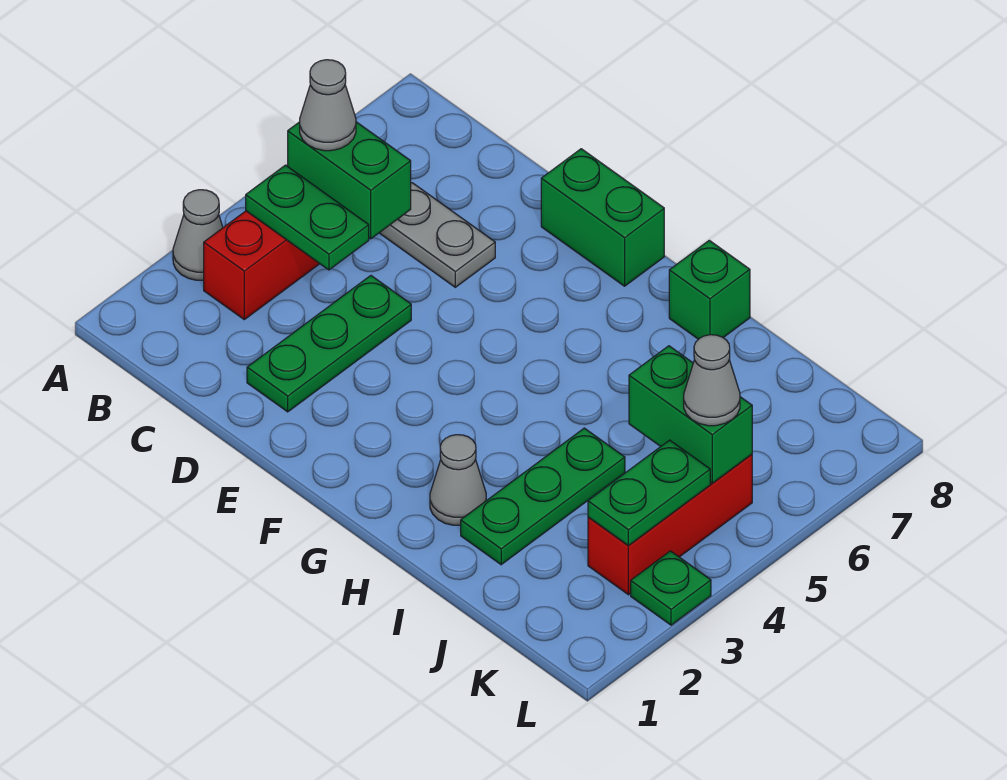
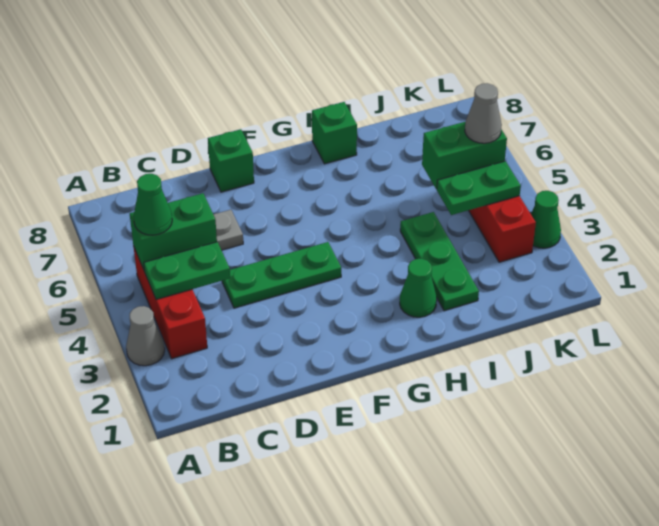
grey 1x1 cone [300,60,356,151] -> green 1x1 cone [134,174,172,235]
green 1x3 plate [247,276,411,412] -> green 1x3 plate turned to [222,242,341,308]
green 1x2 brick [541,149,664,286] -> green 1x1 brick [208,129,254,192]
grey 1x1 cone [430,435,486,525] -> green 1x1 cone [400,259,437,317]
green 1x2 plate [588,440,710,545] -> green 1x2 plate turned to [437,161,521,215]
green 1x1 plate [631,551,711,625] -> green 1x1 cone [531,191,561,248]

